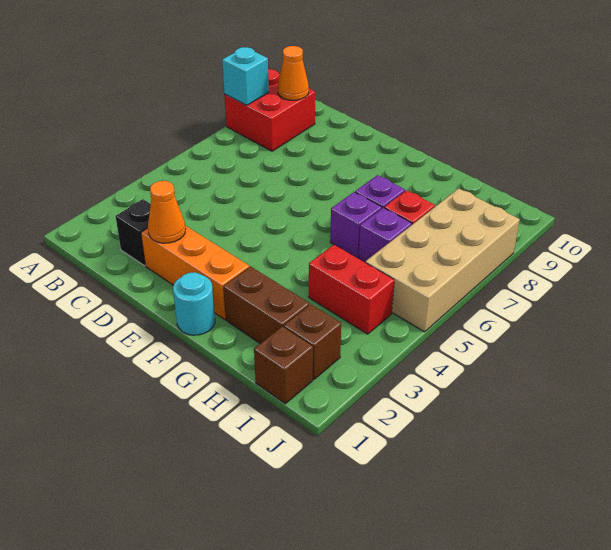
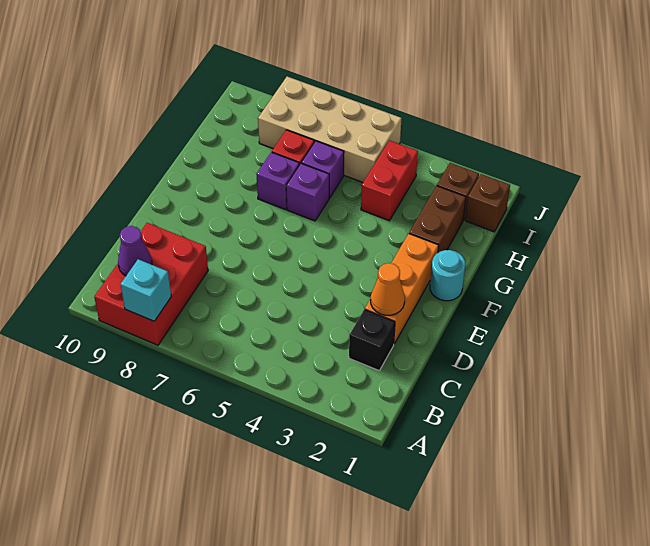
red 2x2 brick [224,69,315,151] -> red 2x3 brick [94,223,208,345]
orange 1x1 cone [278,46,309,100] -> purple 1x1 cone [118,226,152,276]

